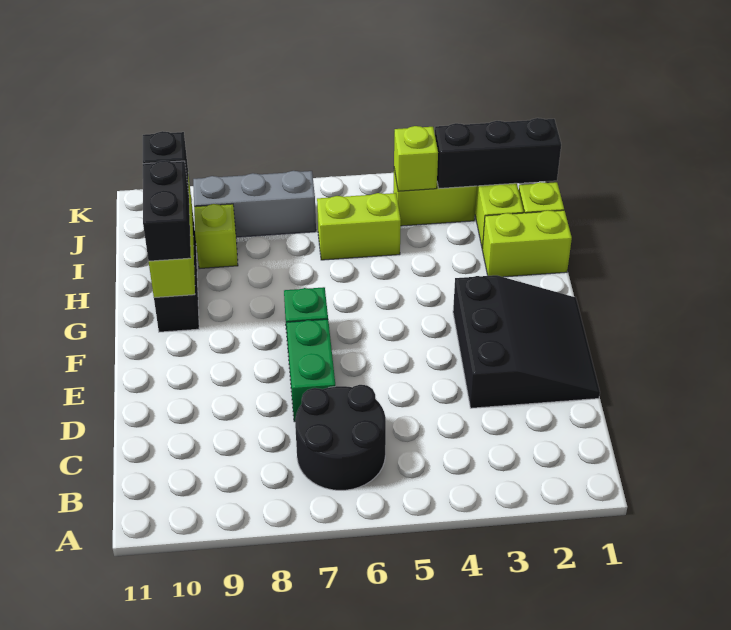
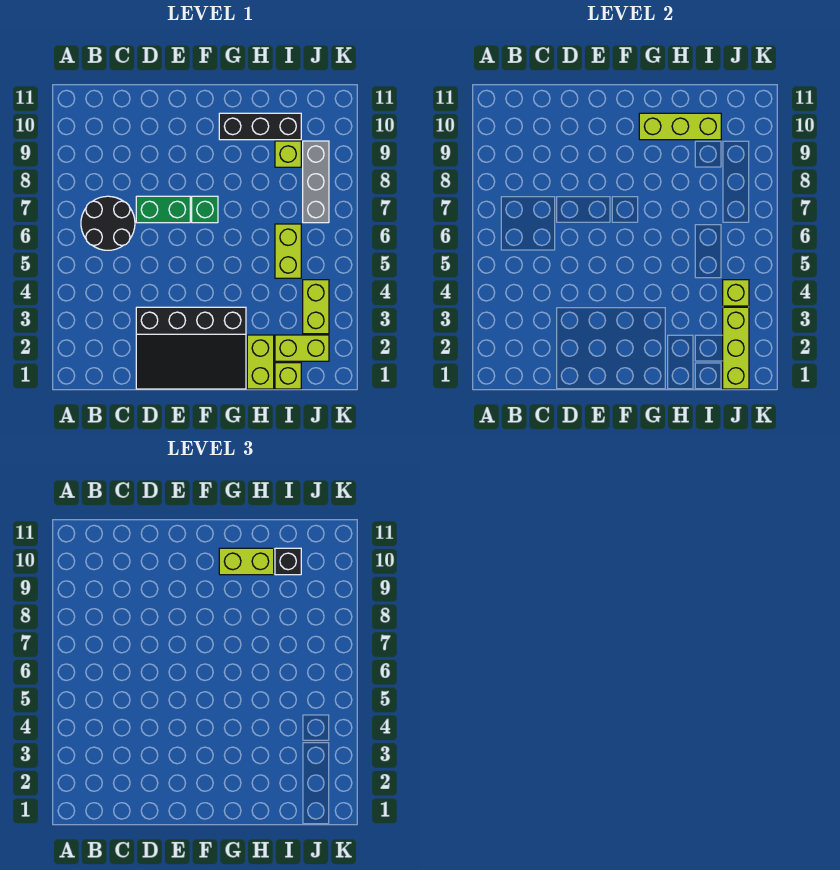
black 3x3 slope [453,275,600,408] -> black 3x4 slope [136,307,246,389]
black 1x2 brick [143,161,191,261] -> lime 1x2 brick [219,548,274,575]
black 1x3 brick [435,118,561,188] -> lime 1x3 brick [723,307,749,389]

